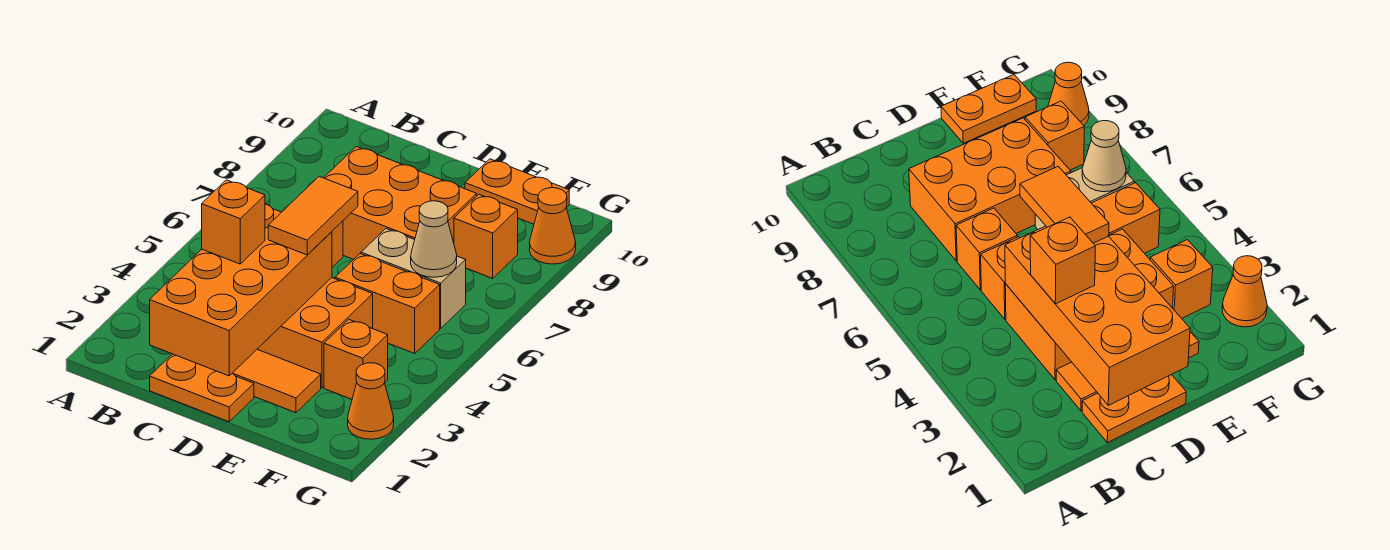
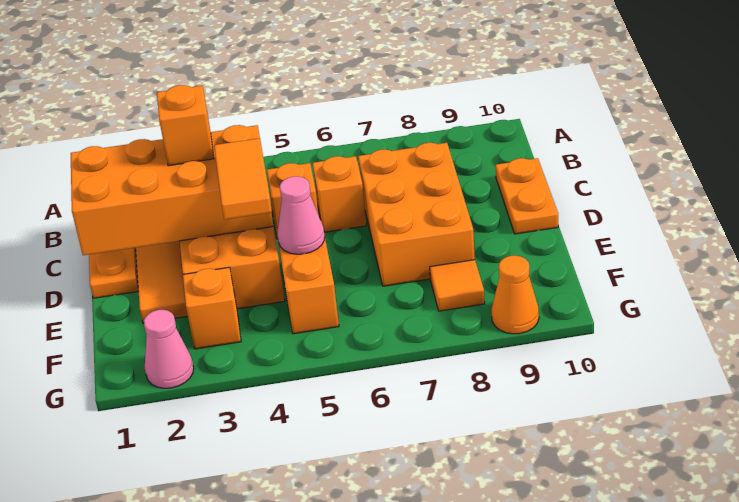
orange 1x2 tile [268,176,358,255] -> orange 1x2 tile turned to [214,138,272,219]
none -> pink 1x1 cone [277,176,325,254]
tan 1x2 brick [361,229,466,328] -> none
orange 1x2 plate [465,159,569,224] -> orange 1x2 plate moved to [496,158,558,234]
tan 1x1 cone [411,201,457,277] -> none
orange 1x1 brick [454,194,518,278] -> orange 1x1 tile [430,260,485,311]
orange 1x1 cone [348,363,394,439] -> pink 1x1 cone [144,310,194,388]

